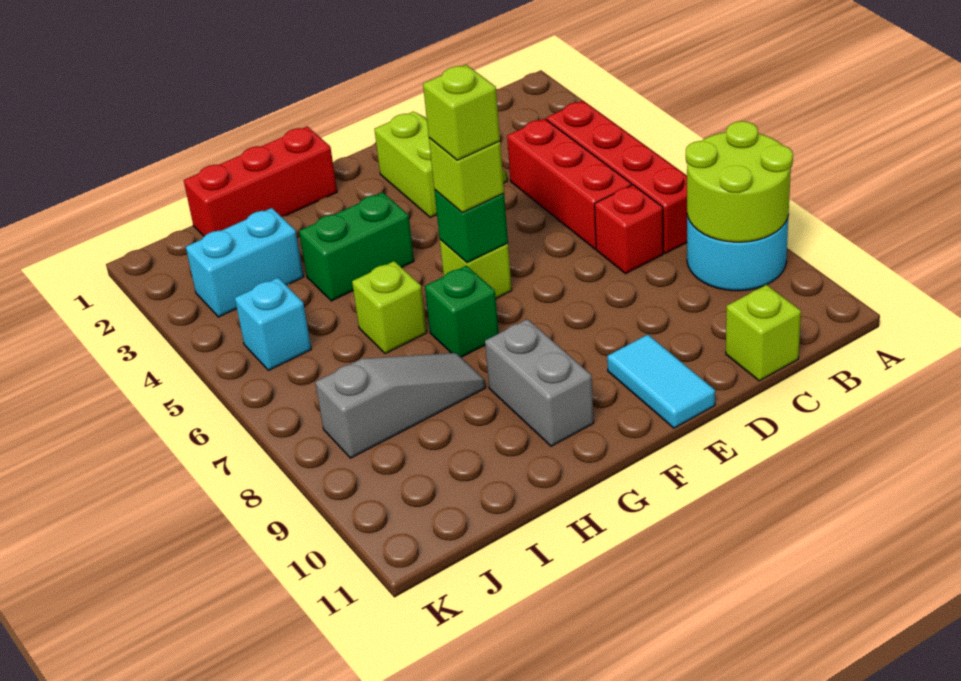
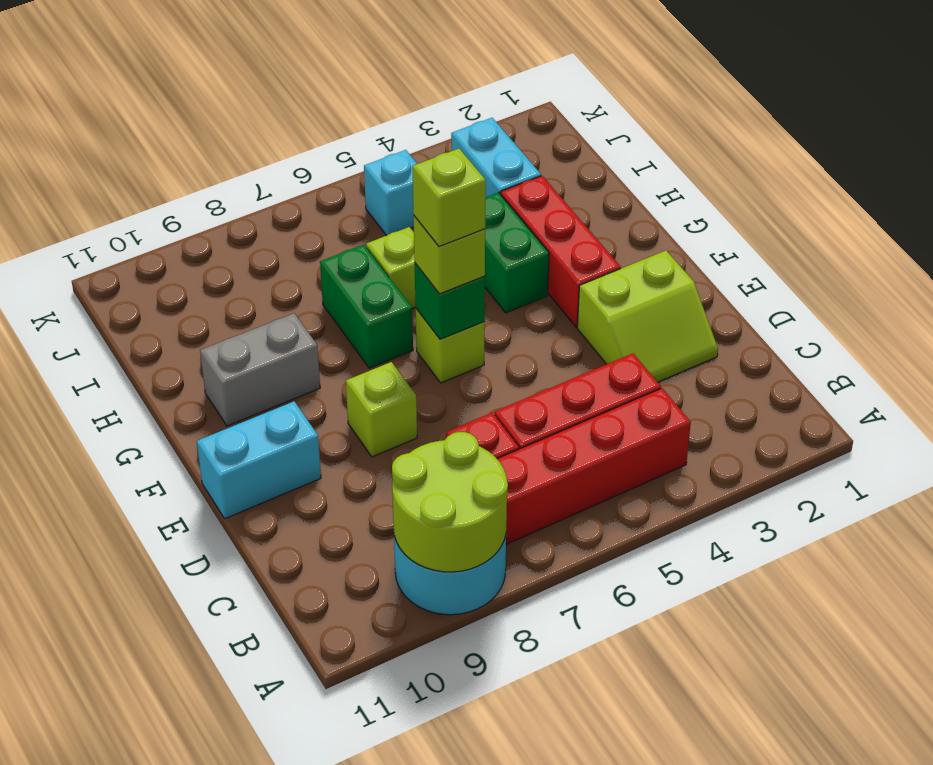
lime 1x1 brick [726,285,801,381] -> lime 1x1 brick moved to [346,362,417,457]
cyan 1x2 tile [607,335,715,428] -> cyan 1x2 brick [197,401,321,519]
red 1x3 brick [184,126,337,236] -> red 1x3 brick moved to [501,176,621,327]
green 1x1 brick [425,266,499,357] -> green 1x2 brick [320,245,413,368]
grey 1x3 slope [315,353,486,458] -> none

